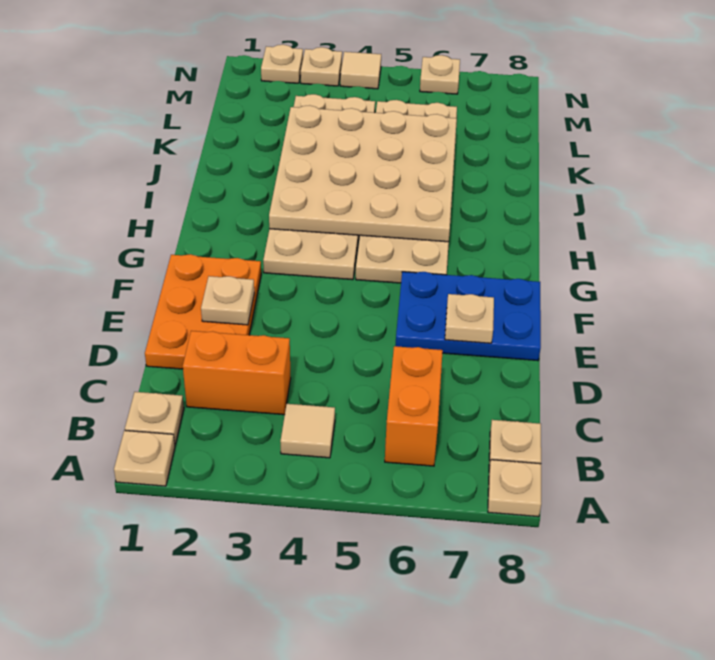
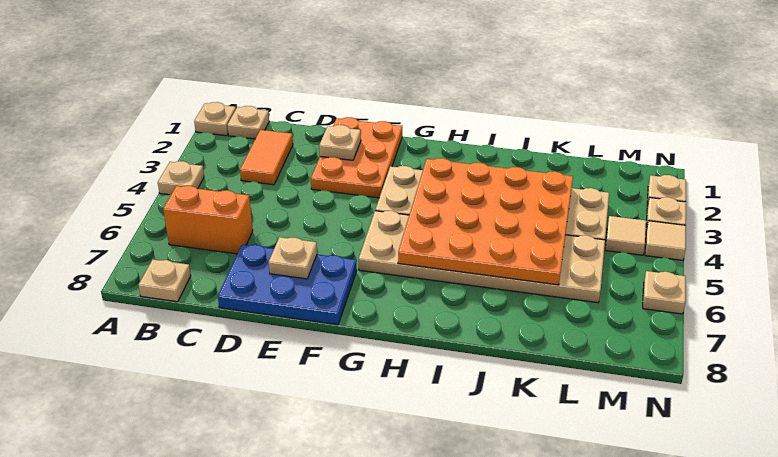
tan 1x1 plate [488,460,541,517] -> tan 1x1 plate moved to [158,161,204,195]
tan 1x1 tile [280,404,335,458] -> tan 1x1 tile moved to [605,216,646,255]
orange 1x2 brick [183,331,291,415] -> orange 1x2 tile [240,130,293,185]
orange 2x3 plate [145,254,261,369] -> orange 2x3 plate turned to [311,117,402,198]
blue 2x3 plate [395,272,541,361] -> blue 2x3 plate turned to [218,244,357,325]
tan 4x4 plate [269,105,457,242] -> orange 4x4 plate [398,158,573,285]

